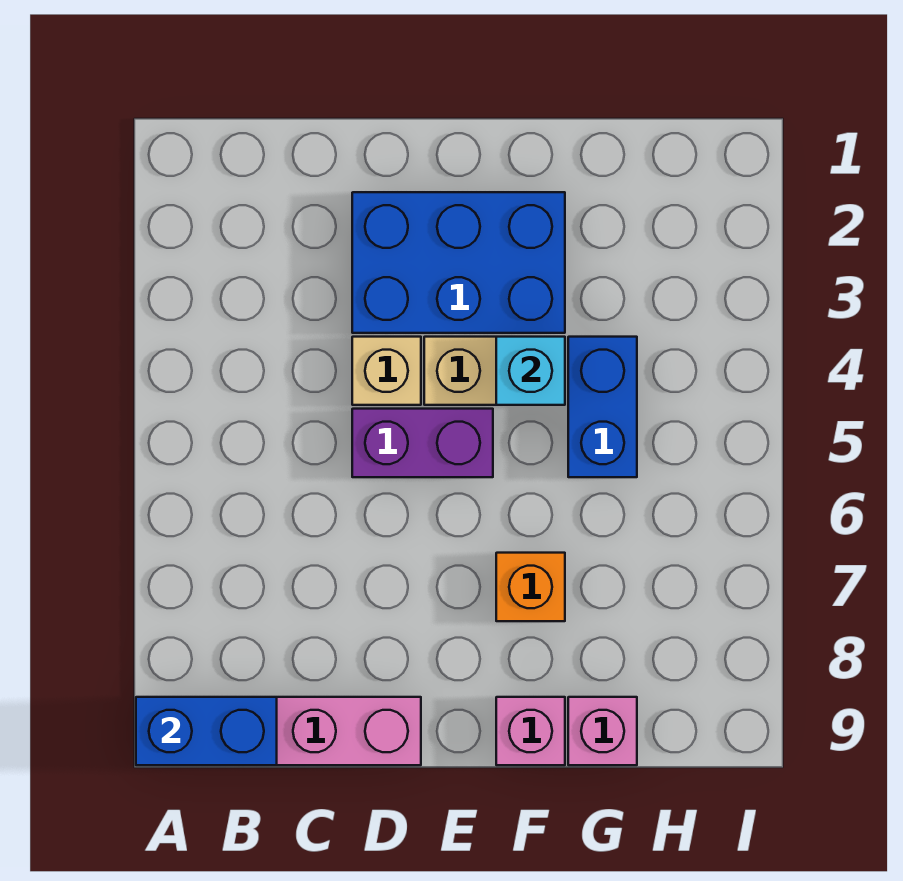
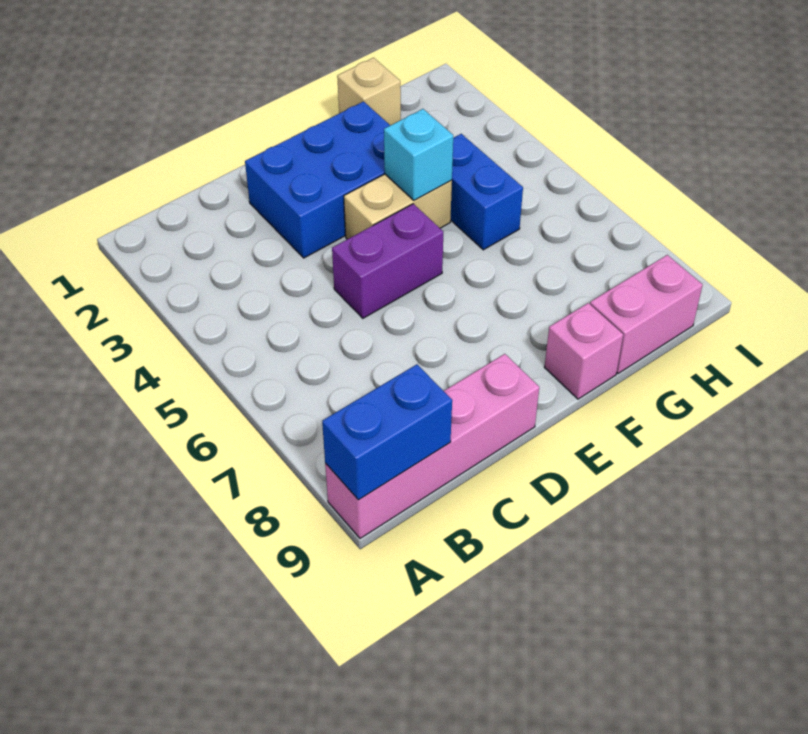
tan 1x1 brick [352,337,421,405] -> tan 1x1 brick moved to [337,58,401,125]
orange 1x1 brick [496,553,565,621] -> none
pink 1x1 brick [568,697,637,765] -> pink 1x2 brick [590,255,703,374]

